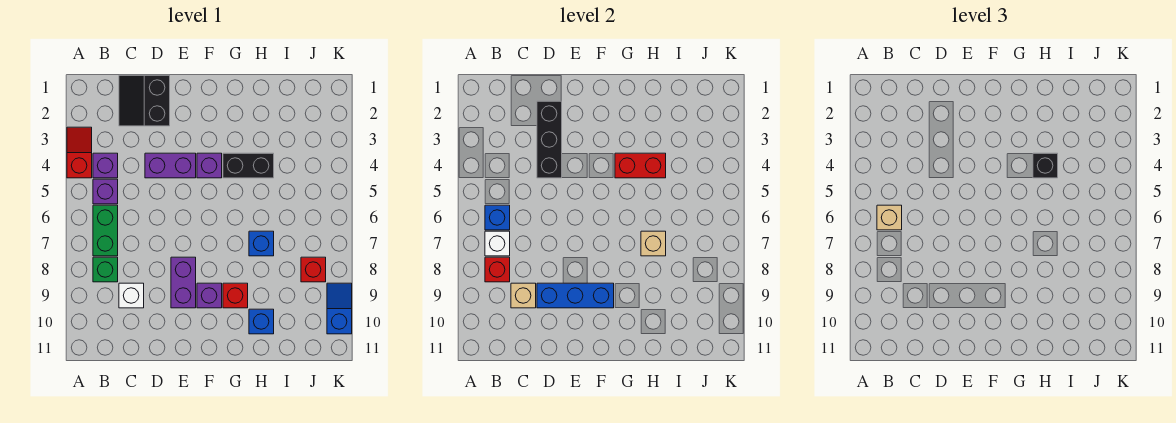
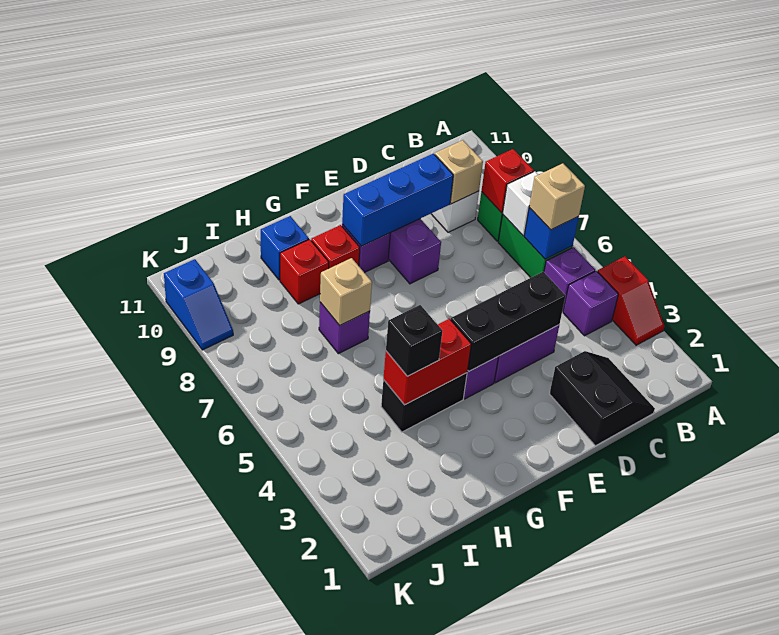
black 1x3 brick [537,101,562,178] -> black 1x3 brick turned to [451,272,565,371]
blue 1x1 brick [249,231,274,256] -> purple 1x1 brick [319,302,370,354]
red 1x1 brick [301,257,326,282] -> red 1x1 brick moved to [280,239,329,304]

